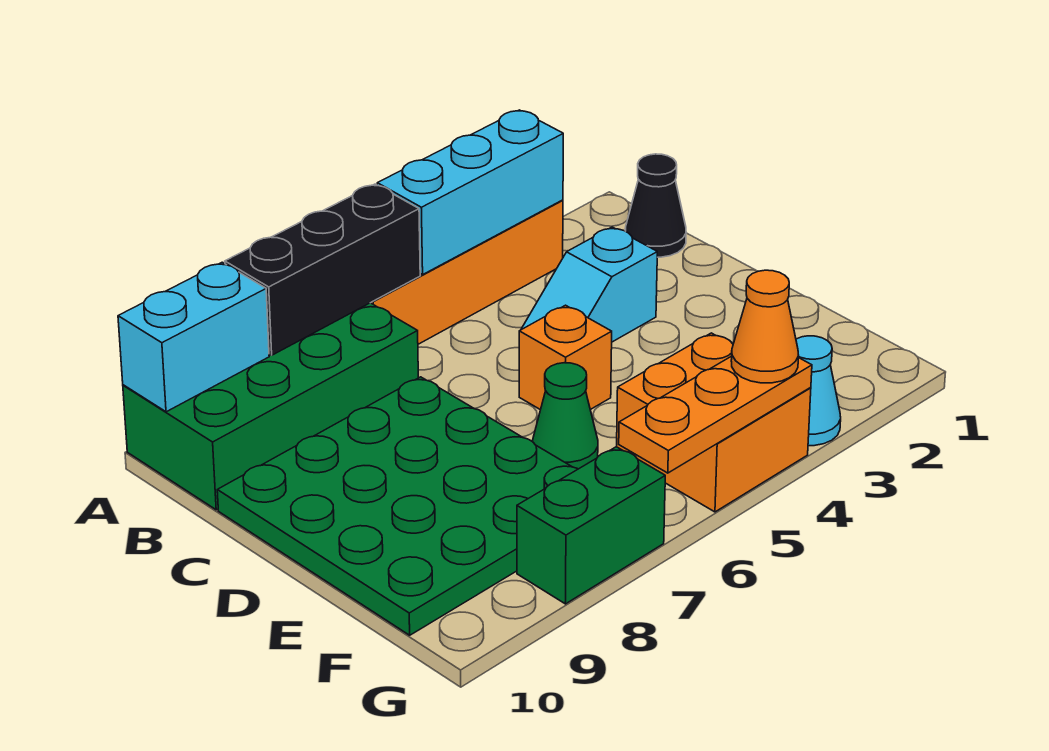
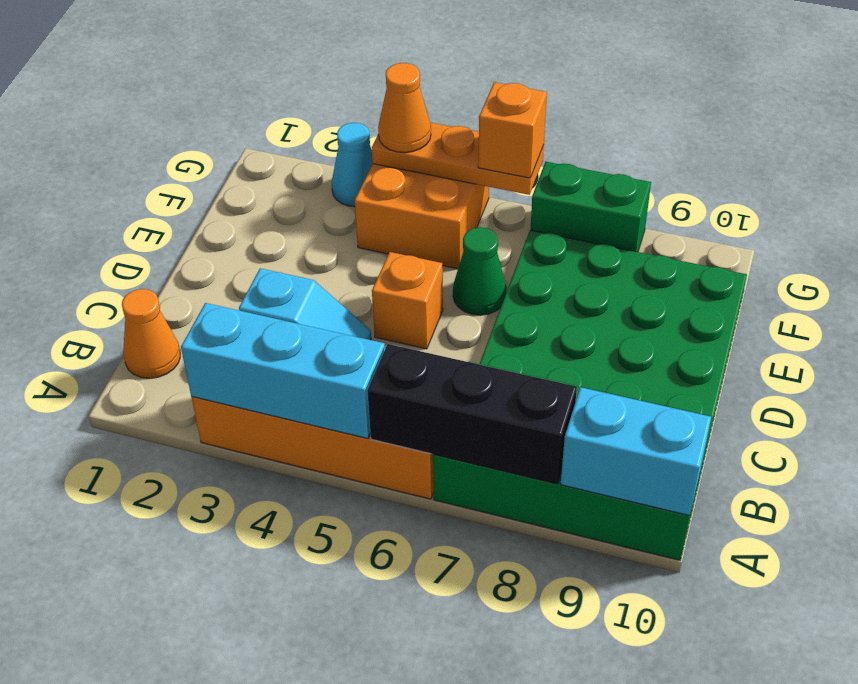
black 1x1 cone [625,154,686,257] -> orange 1x1 cone [122,289,180,378]
none -> orange 1x1 brick [478,82,547,178]

